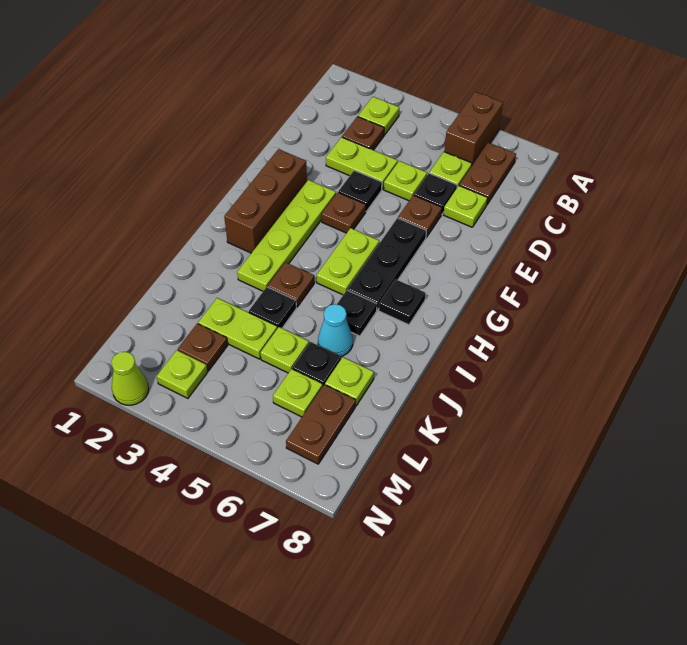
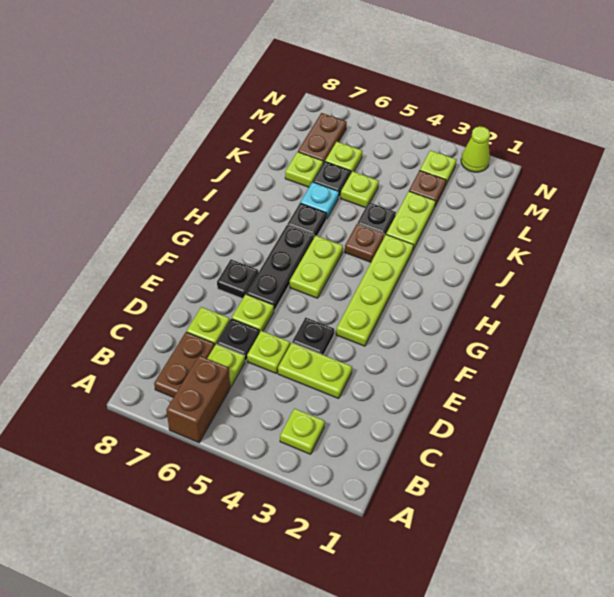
brown 1x1 plate [342,117,384,150] -> none
brown 1x1 plate [398,195,442,237] -> lime 1x1 plate [232,294,274,331]
brown 1x3 brick [224,149,307,253] -> none
brown 1x1 plate [321,192,366,233] -> none
black 1x1 plate [379,279,425,325] -> black 1x1 plate moved to [217,260,258,299]
cyan 1x1 cone [318,304,353,356] -> cyan 1x1 plate [300,182,339,219]
lime 1x2 plate [198,298,277,359] -> lime 1x2 plate turned to [386,191,436,250]

